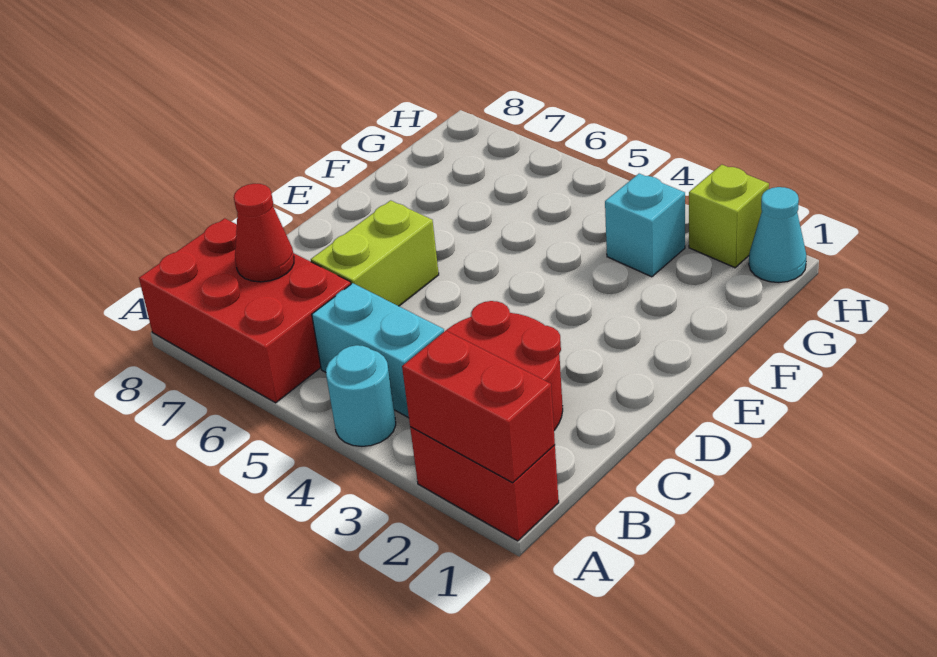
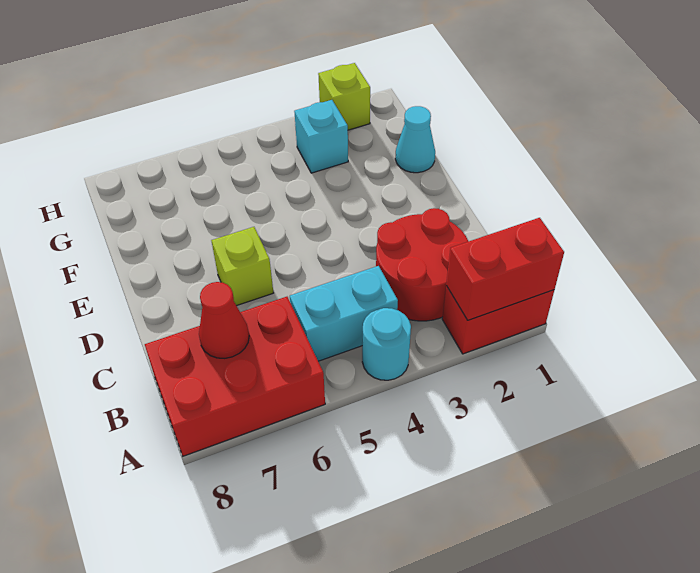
lime 1x2 brick [311,200,439,306] -> lime 1x1 brick [211,227,273,306]
cyan 1x1 cone [749,187,806,283] -> cyan 1x1 cone moved to [395,106,435,173]

